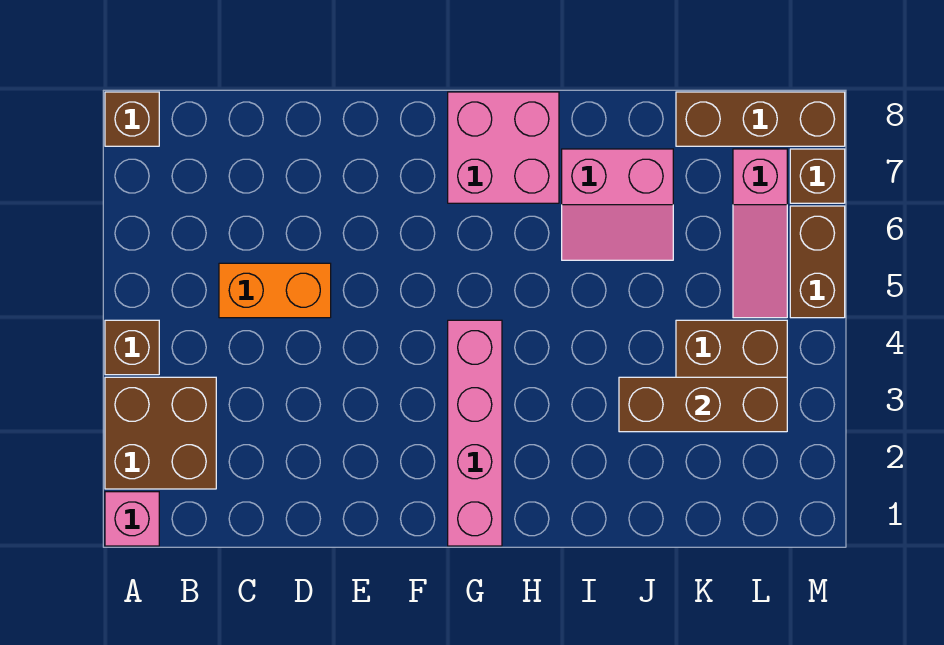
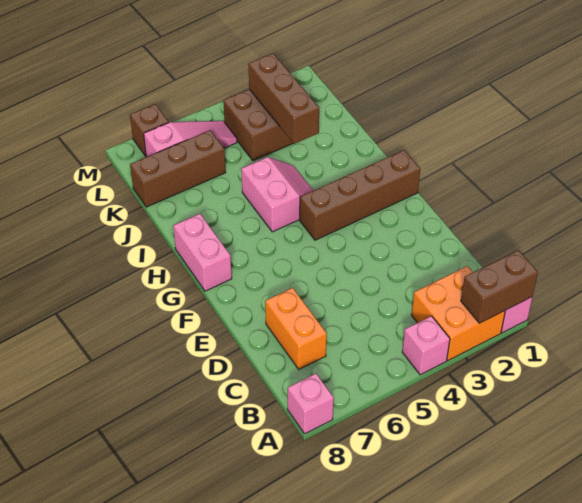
brown 2x2 brick [105,377,216,489] -> orange 2x2 brick [412,266,505,360]
brown 1x1 brick [105,320,159,375] -> pink 1x1 brick [402,316,450,375]
brown 1x1 brick [105,92,159,146] -> pink 1x1 brick [288,374,334,434]
orange 1x2 brick [219,263,331,318] -> orange 1x2 brick moved to [265,288,327,369]
pink 1x4 brick [448,320,502,546] -> brown 1x4 brick [300,150,420,240]
pink 2x2 brick [448,92,559,203] -> pink 1x2 brick [173,214,232,291]
pink 2x2 slope [562,149,673,260] -> pink 2x2 slope moved to [241,157,313,232]
brown 1x3 brick [676,92,845,146] -> brown 1x3 brick turned to [130,131,226,207]
brown 1x2 brick [790,206,845,318] -> brown 1x2 brick moved to [461,250,538,323]

